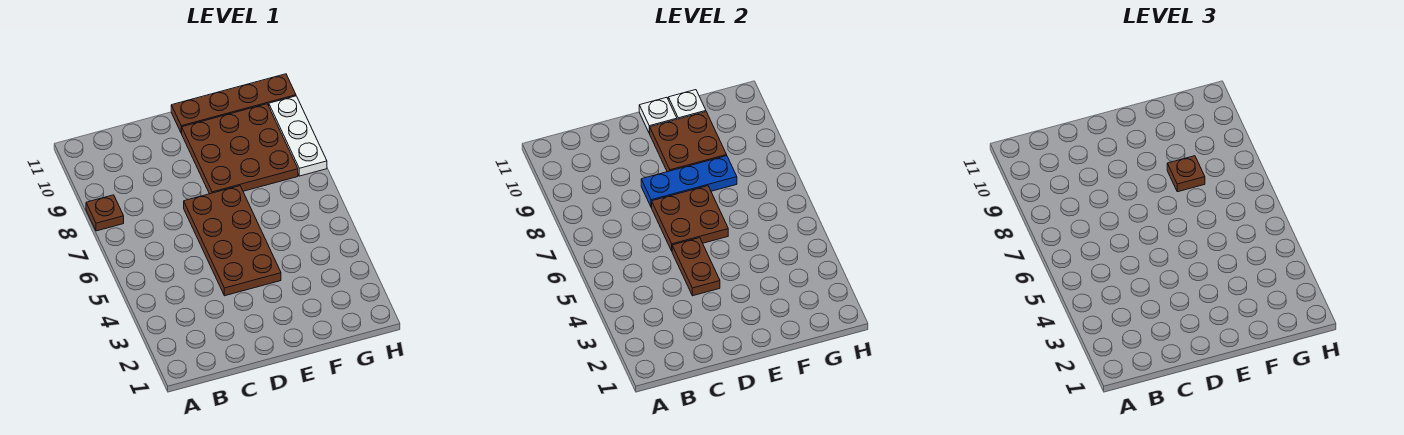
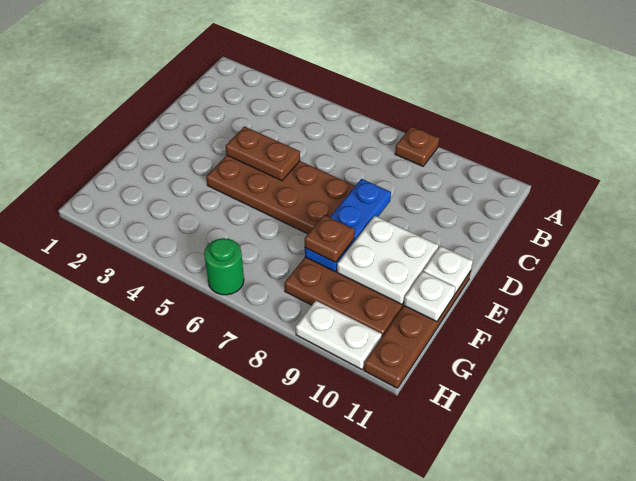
brown 2x2 plate [652,186,728,251] -> none
brown 2x2 plate [650,112,727,172] -> white 2x2 plate [337,216,439,304]
none -> green 1x1 round brick [204,238,244,295]
white 1x3 plate [269,96,327,176] -> white 1x2 plate [296,301,382,369]

